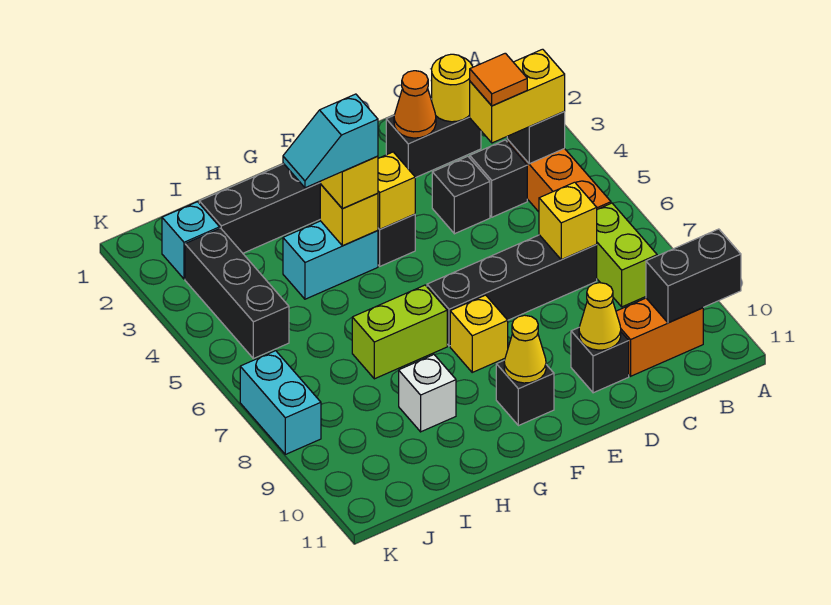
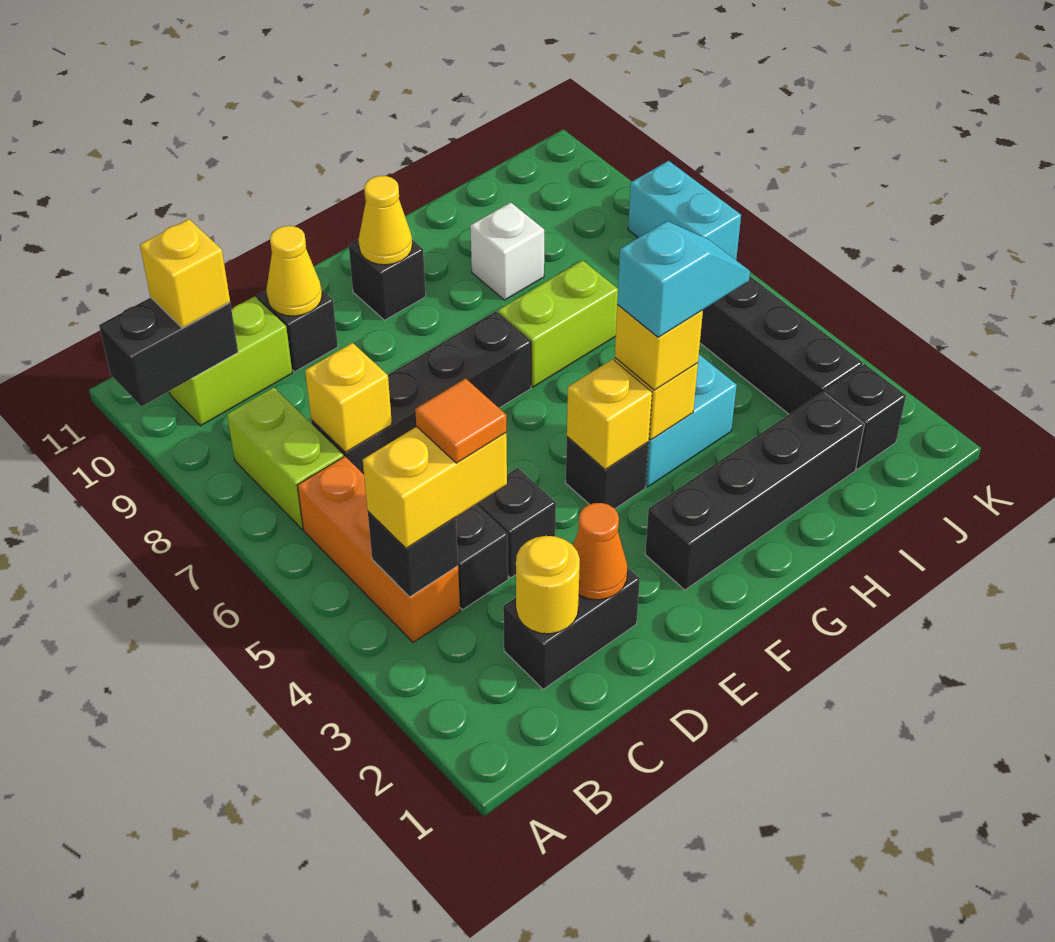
orange 1x2 brick [616,298,703,376] -> lime 1x2 brick [169,296,292,426]
yellow 1x1 brick [450,295,508,372] -> yellow 1x1 brick moved to [140,219,230,328]
cyan 1x1 brick [162,202,220,279] -> black 1x1 brick [825,364,906,469]

